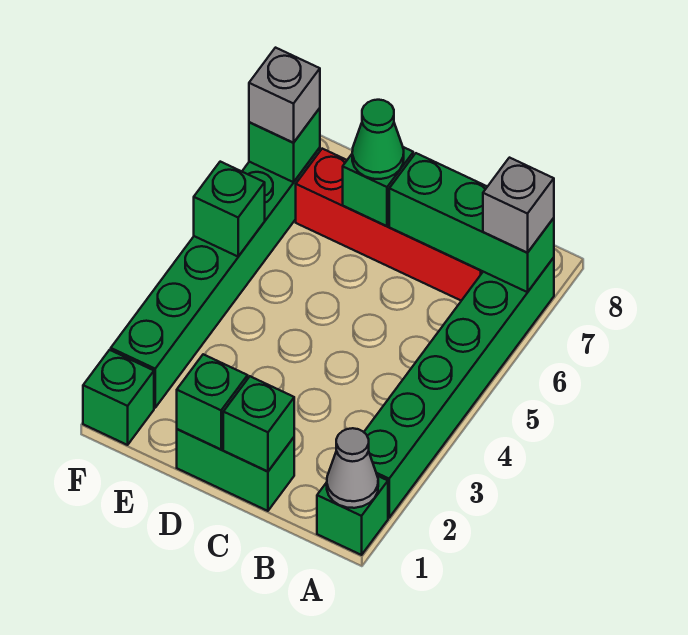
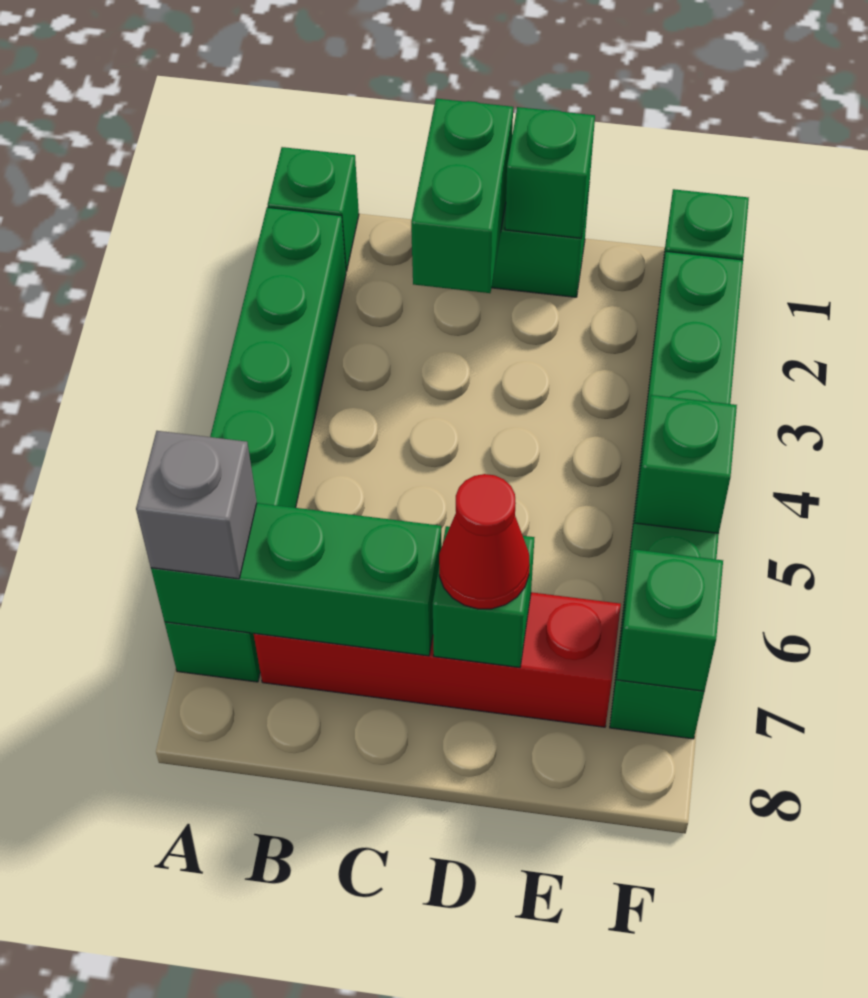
grey 1x1 cone [327,428,378,508] -> none
green 1x1 brick [223,376,294,472] -> green 1x2 brick [411,99,513,293]
green 1x1 cone [352,100,404,179] -> red 1x1 cone [439,474,530,609]
grey 1x1 brick [249,48,320,143] -> none

